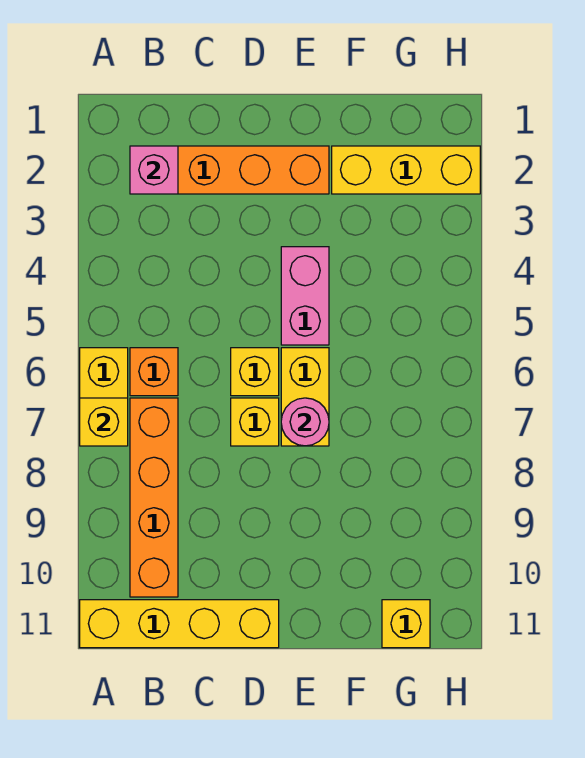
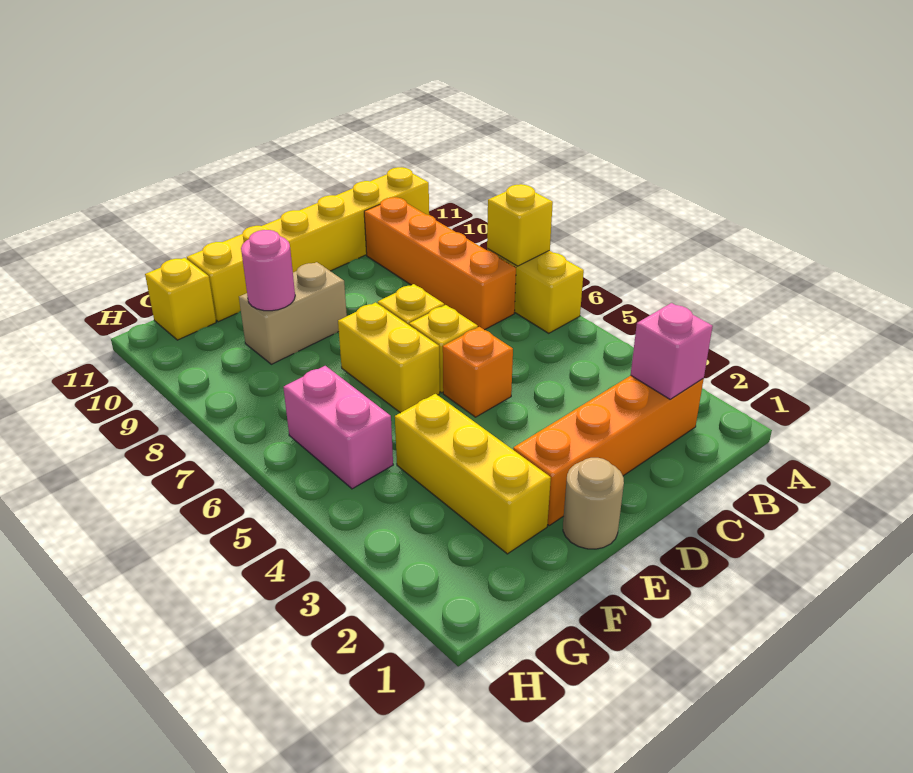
yellow 1x4 brick [80,600,279,648] -> yellow 1x6 brick [187,167,429,322]
orange 1x1 brick [130,348,178,396] -> orange 1x1 brick moved to [443,327,513,417]
none -> tan 1x1 round brick [563,458,624,549]
pink 1x2 brick [281,247,329,345] -> pink 1x2 brick moved to [283,366,393,489]
pink 1x1 round brick [281,398,329,446] -> pink 1x1 round brick moved to [241,230,295,311]
none -> tan 1x2 brick [239,262,347,364]
yellow 1x3 brick [332,146,480,194] -> yellow 1x3 brick turned to [395,394,551,554]

